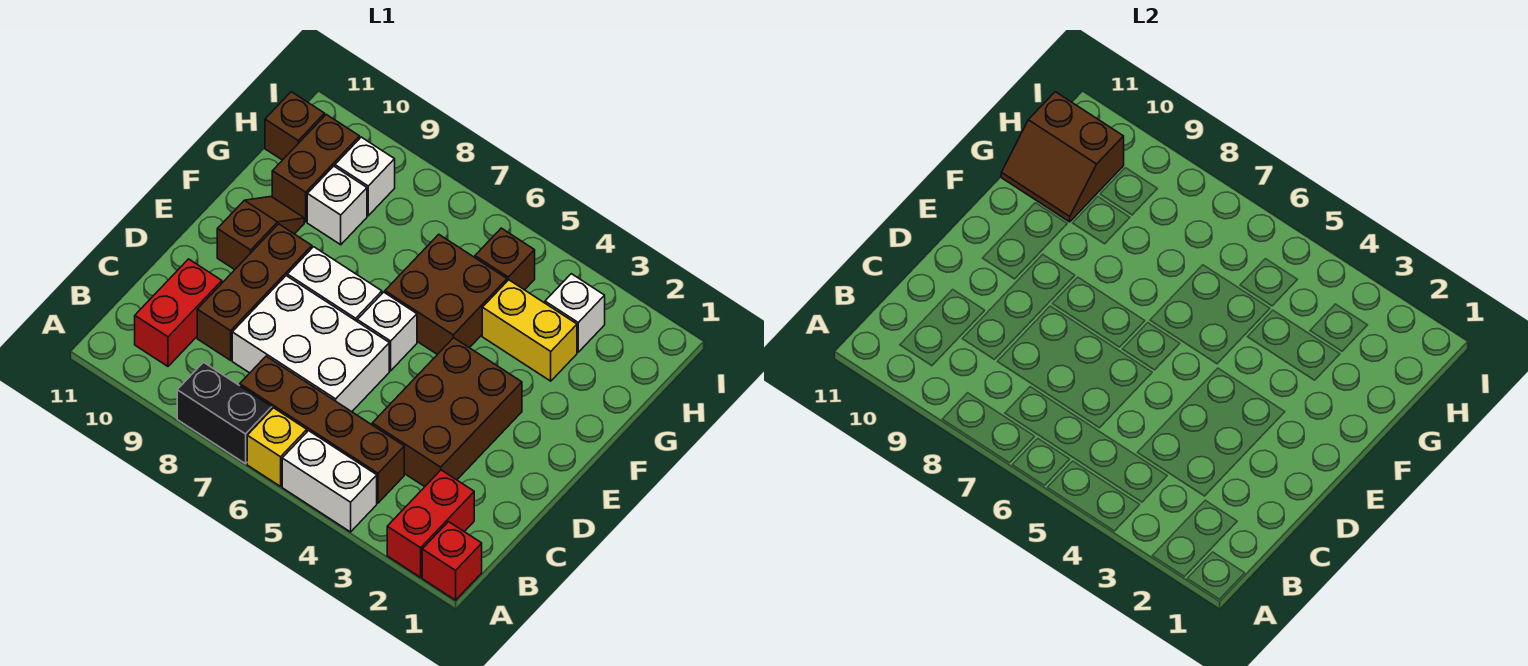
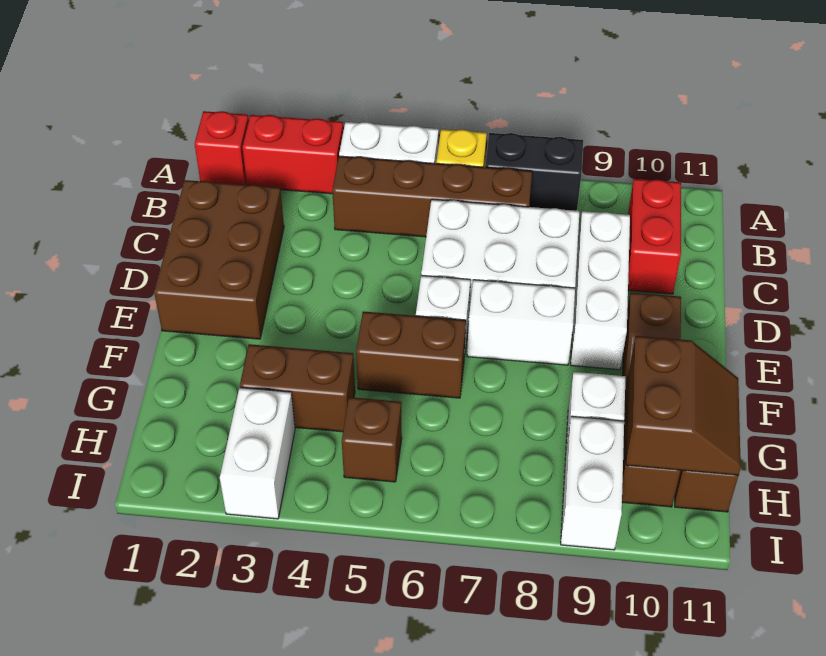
red 1x2 brick [387,470,474,577] -> red 1x2 brick turned to [243,115,343,194]
brown 2x3 brick [372,338,522,487] -> brown 2x3 brick moved to [154,180,284,339]
brown 1x3 brick [197,224,312,360] -> white 1x3 brick [571,211,630,370]
brown 2x2 brick [385,234,507,354] -> brown 1x2 brick [356,311,466,398]
yellow 1x2 brick [482,280,577,381] -> brown 1x2 brick [240,344,355,432]
brown 2x2 slope [1001,92,1124,222] -> brown 2x2 slope turned to [626,336,741,475]
white 1x1 brick [545,274,605,352] -> white 1x2 brick [220,388,295,519]
white 1x1 brick [335,137,395,216] -> white 1x2 brick [561,416,624,550]

